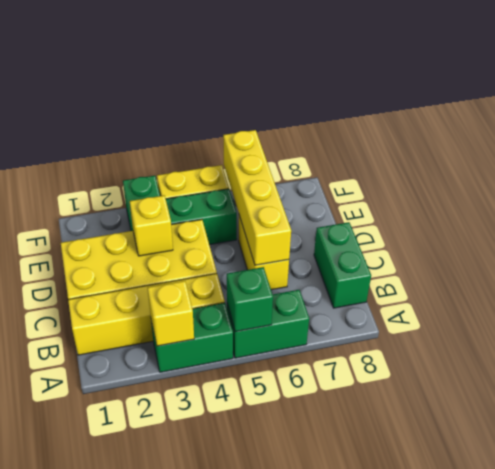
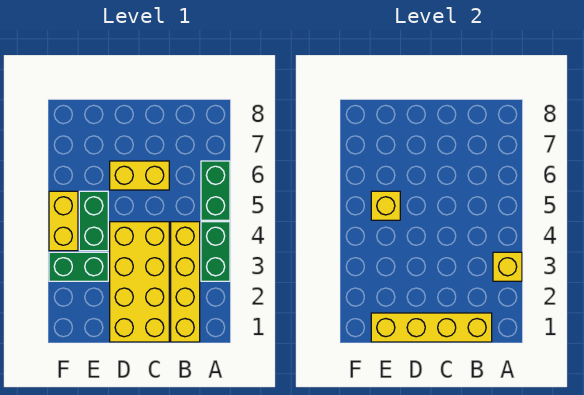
green 1x1 brick [227,267,273,332] -> none
green 1x2 brick [314,222,371,308] -> none
yellow 1x4 brick [223,130,291,265] -> yellow 1x4 brick moved to [371,313,492,342]
yellow 1x1 brick [130,195,173,256] -> yellow 1x1 brick moved to [371,191,400,220]

